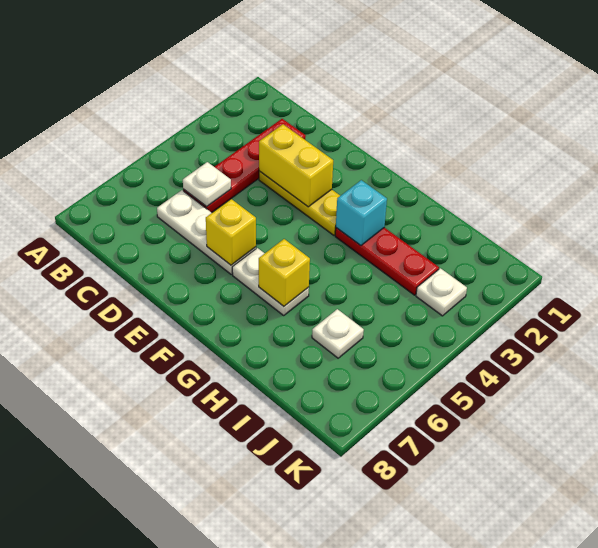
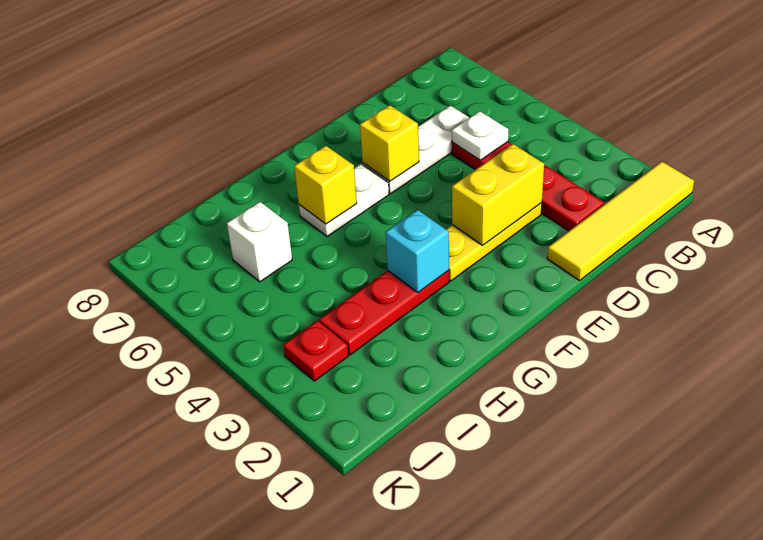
none -> yellow 1x4 tile [547,161,694,281]
white 1x1 plate [312,309,364,358] -> white 1x1 brick [227,202,292,282]
white 1x1 plate [416,268,467,316] -> red 1x1 plate [283,320,348,381]

